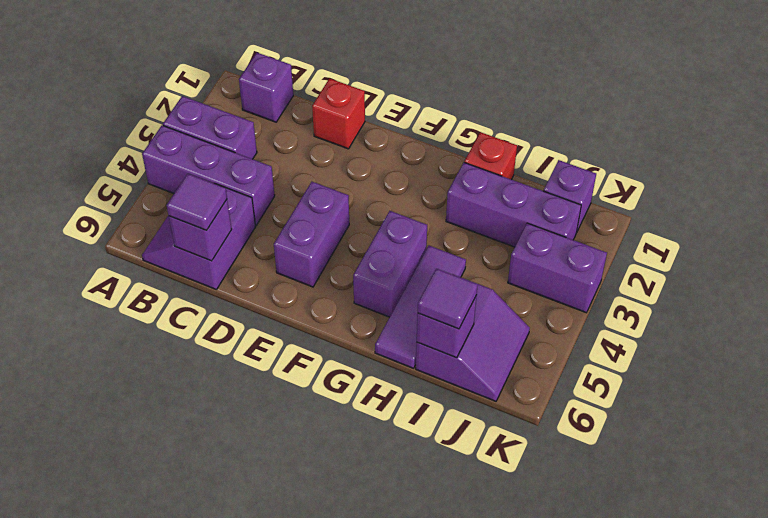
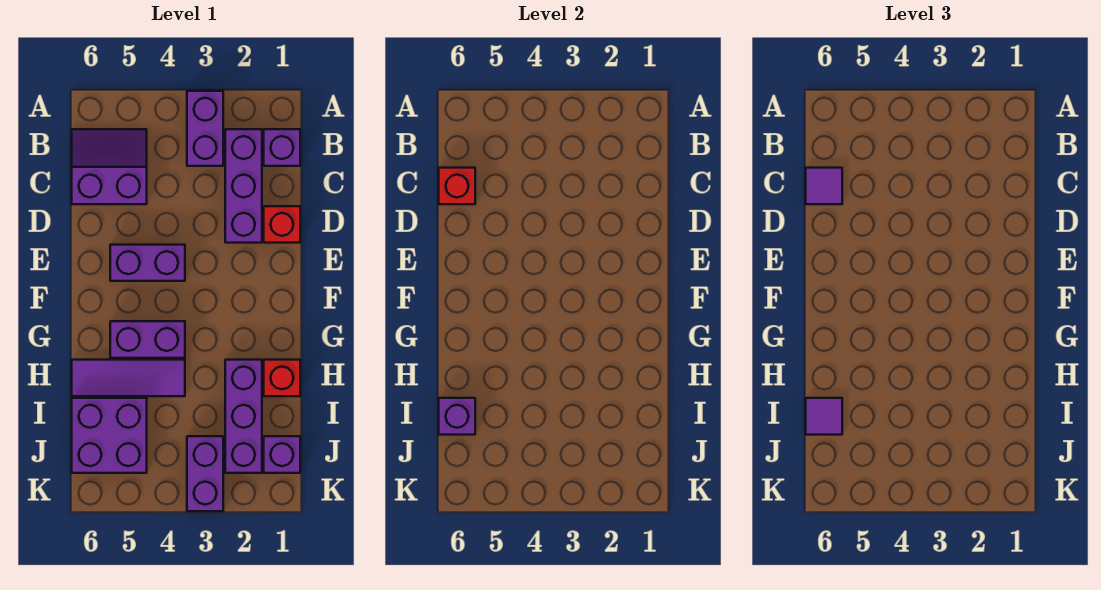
purple 1x3 brick [142,125,275,225] -> purple 1x3 brick moved to [225,129,262,243]
purple 1x1 brick [169,200,232,261] -> red 1x1 brick [439,168,475,204]
purple 2x2 slope [416,274,530,401] -> purple 2x2 brick [72,398,147,473]

